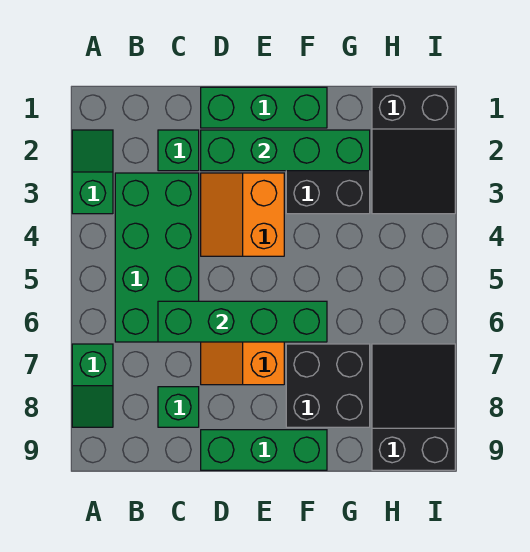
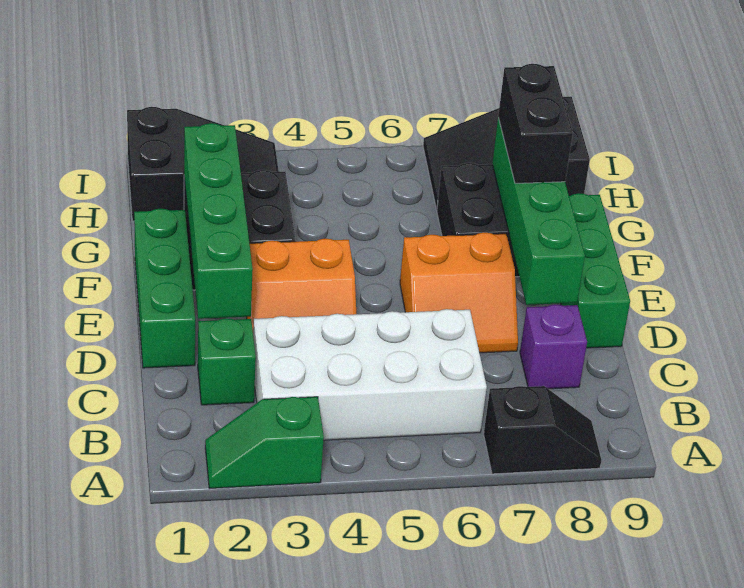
green 1x2 slope [72,344,113,427] -> black 1x2 slope [484,386,601,474]
green 2x4 brick [115,173,199,342] -> white 2x4 brick [253,309,487,440]
green 1x4 brick [158,301,327,342] -> green 1x4 brick moved to [492,118,585,305]
green 1x1 brick [158,387,199,427] -> purple 1x1 brick [520,305,587,389]
none -> black 1x2 brick [498,64,573,183]

